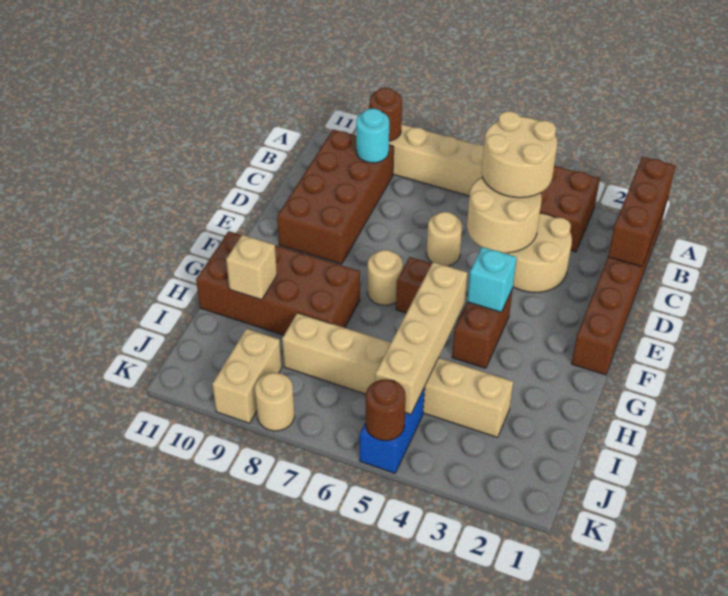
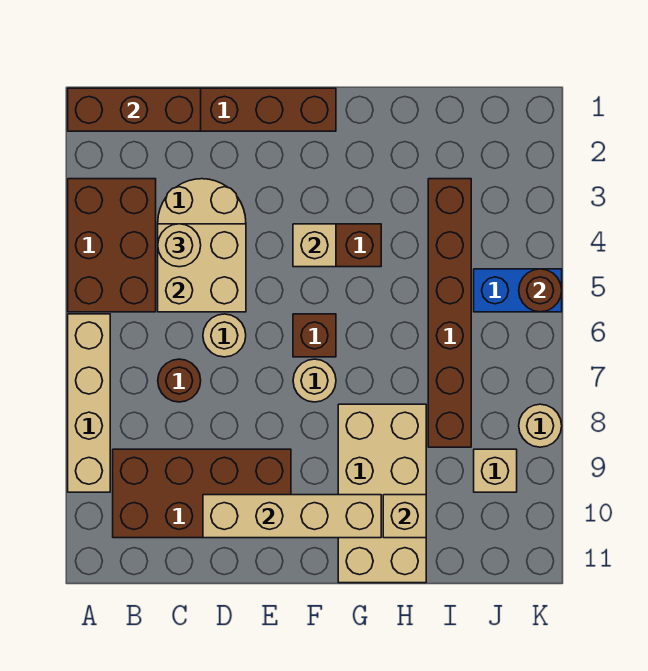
brown 1x1 round brick [369,88,402,141] -> brown 1x1 round brick moved to [158,359,201,402]
tan 2x2 round brick [482,111,557,198] -> tan 1x1 round brick [158,224,201,267]
cyan 1x1 round brick [356,109,389,163] -> none
tan 2x2 round brick [467,177,542,253] -> tan 2x2 brick [158,224,246,312]
cyan 1x1 brick [467,247,517,312] -> tan 1x1 brick [293,224,336,267]
tan 1x4 brick [375,262,467,414] -> tan 1x4 brick moved to [203,495,381,538]
brown 2x4 brick [196,231,360,335] -> tan 2x4 brick [338,404,426,583]
tan 1x6 brick [282,313,513,437] -> brown 1x6 brick [428,179,471,447]
tan 1x2 brick [212,329,282,423] -> tan 1x1 brick [474,449,517,492]

